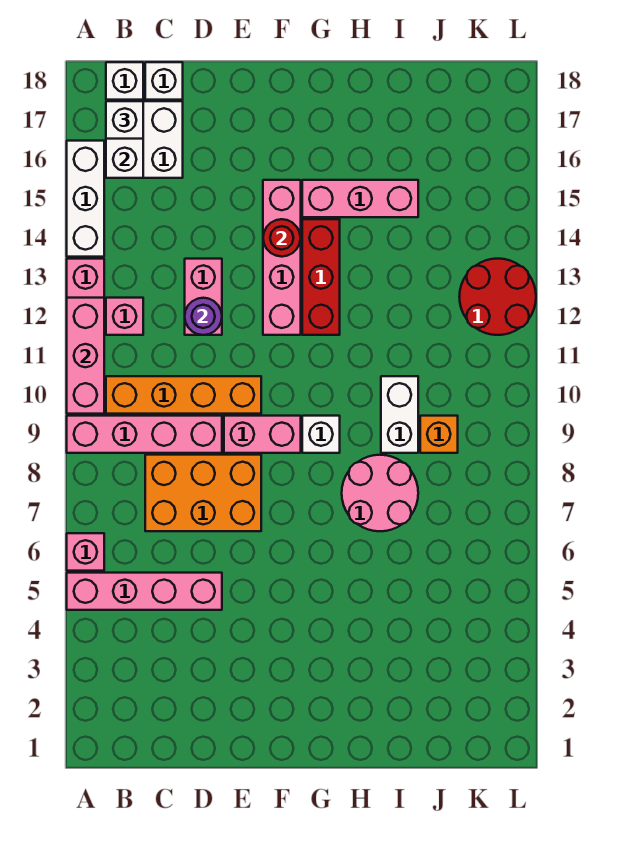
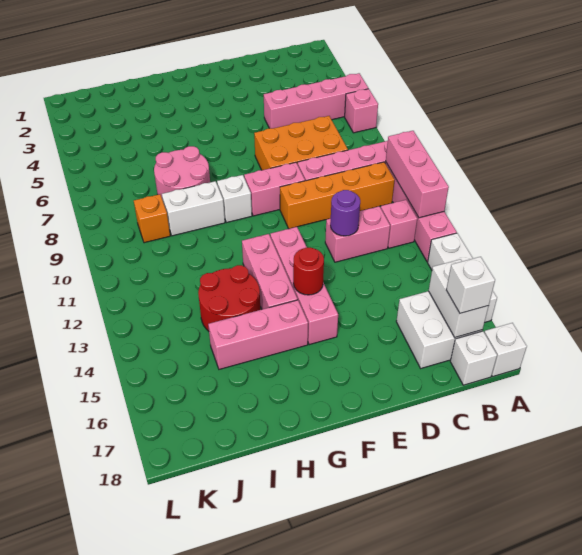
white 1x1 brick [145,62,183,100] -> white 1x1 brick moved to [484,323,527,376]
pink 1x2 brick [185,259,222,335] -> pink 1x2 brick turned to [325,206,390,262]
red 1x3 brick [302,219,340,335] -> pink 1x3 brick [242,234,298,309]
white 1x2 brick [381,376,418,453] -> white 1x2 brick turned to [162,181,225,236]
red 2x2 round brick [459,259,536,335] -> red 2x2 round brick moved to [198,265,260,331]

